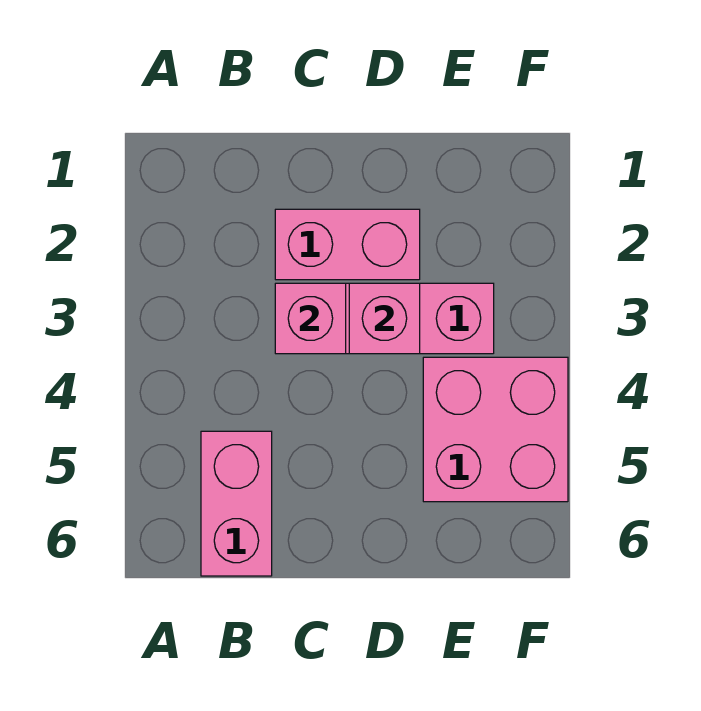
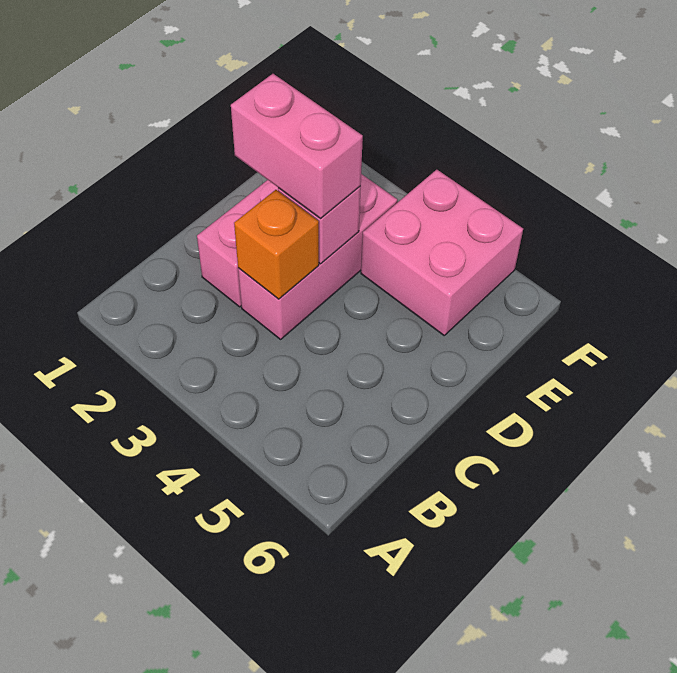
pink 1x2 brick [201,431,272,576] -> pink 1x2 brick moved to [231,74,363,218]
pink 1x1 brick [275,283,346,354] -> orange 1x1 brick [234,190,319,299]

